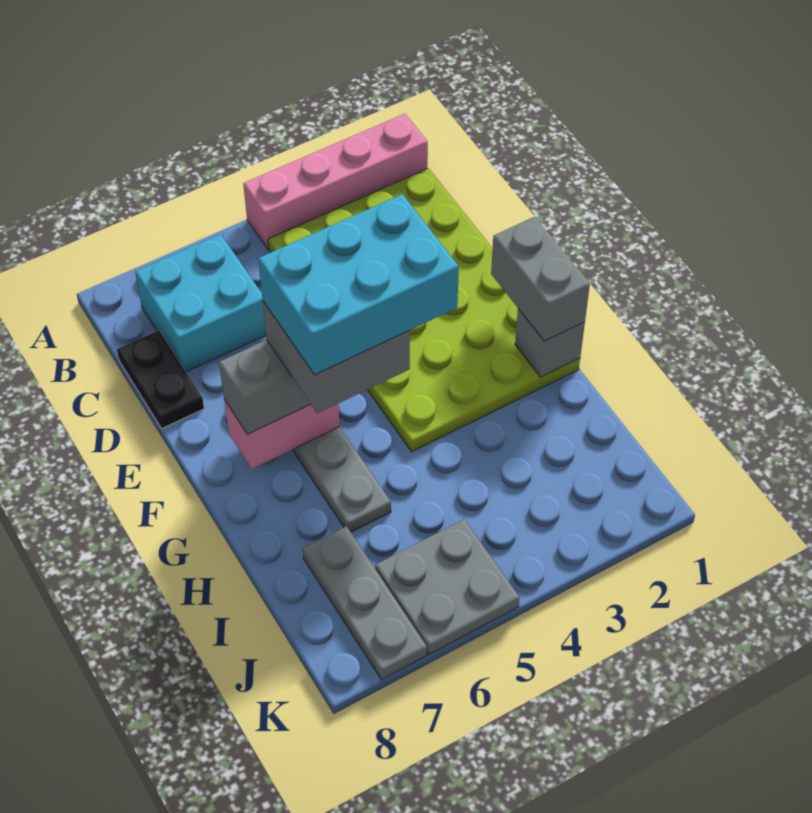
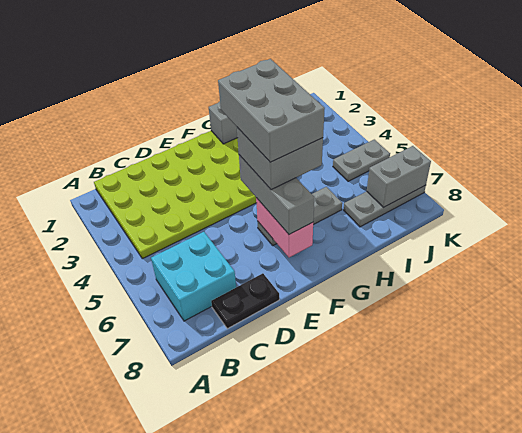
pink 1x4 brick [243,114,428,249] -> none
grey 1x2 brick [491,217,590,341] -> grey 1x2 brick moved to [367,146,431,208]
cyan 2x3 brick [258,194,459,375] -> grey 2x3 brick [218,59,325,162]
grey 2x2 plate [375,520,520,655] -> grey 1x2 plate [333,140,390,181]

